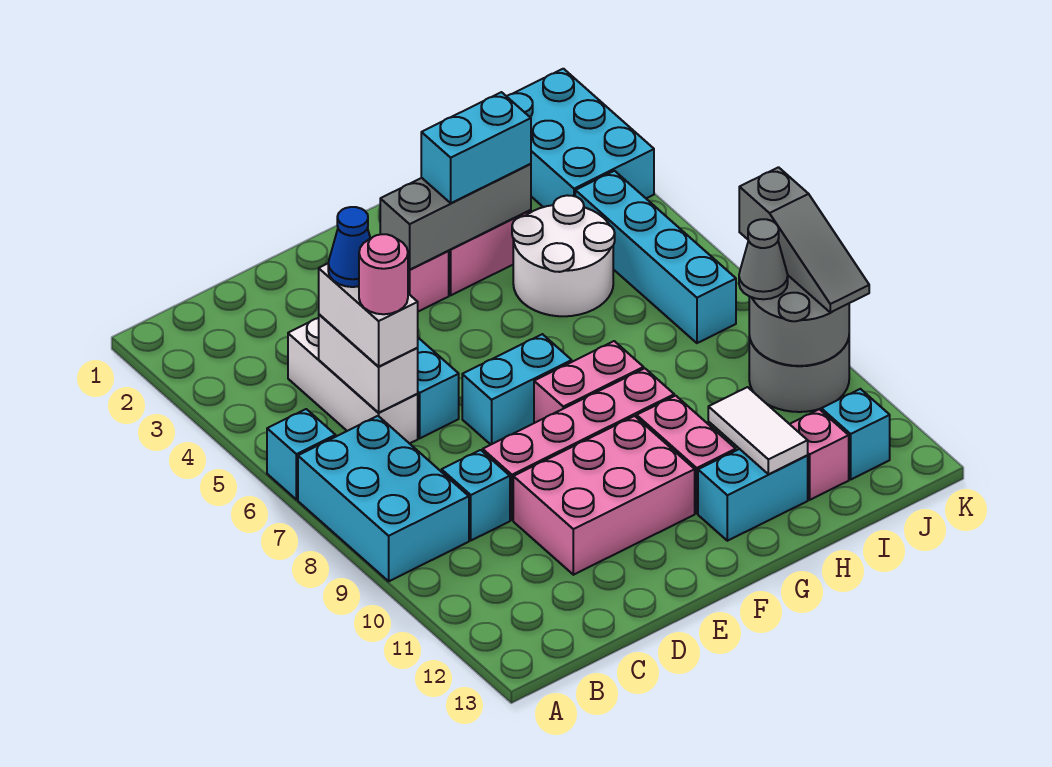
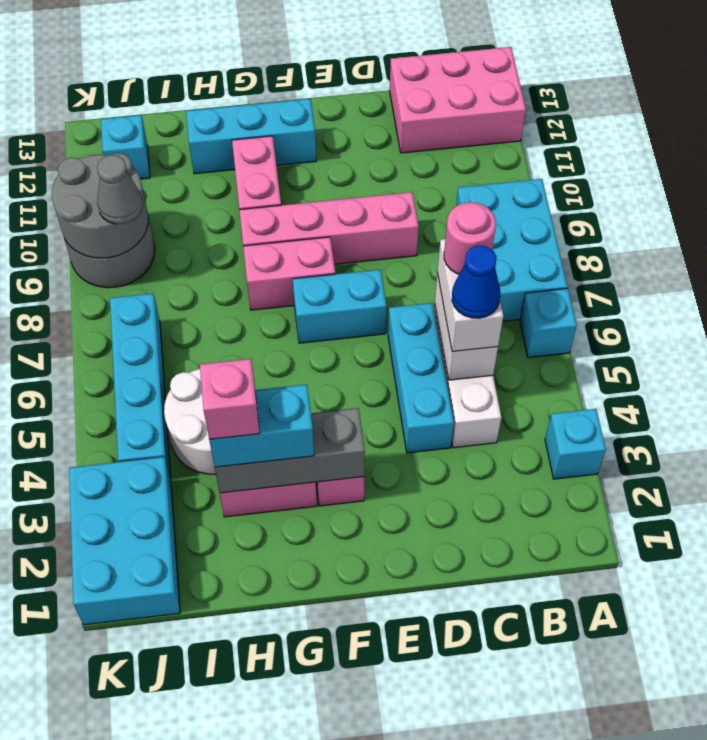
cyan 1x1 brick [442,450,510,540] -> cyan 1x1 brick moved to [545,409,606,479]
pink 2x3 brick [513,416,695,575] -> pink 2x3 brick moved to [390,47,526,153]
cyan 1x2 brick [698,449,808,541] -> cyan 1x3 brick [186,99,316,174]
white 1x2 tile [708,387,808,474] -> none
pink 1x1 brick [790,409,849,500] -> pink 1x1 brick moved to [200,359,260,440]
grey 1x3 slope [739,167,869,313] -> none

